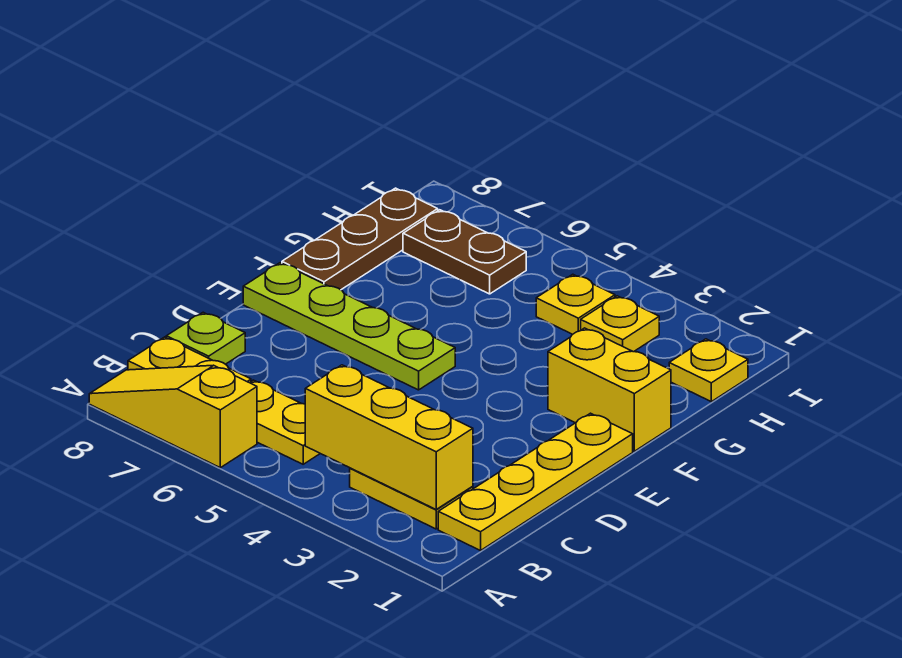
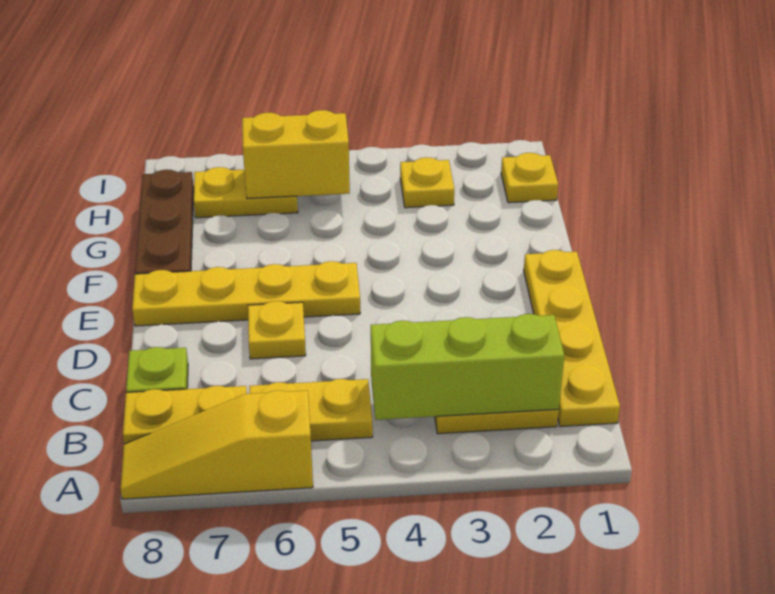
yellow 1x3 brick [305,365,473,509] -> lime 1x3 brick [371,314,564,420]
lime 1x4 plate [243,263,455,390] -> yellow 1x4 plate [132,261,360,326]
yellow 1x2 brick [548,328,671,451] -> yellow 1x2 brick moved to [242,110,350,199]
yellow 1x1 plate [536,274,615,334] -> yellow 1x1 plate moved to [248,301,306,359]
brown 1x2 plate [403,210,526,294] -> yellow 1x2 plate [194,167,298,218]

